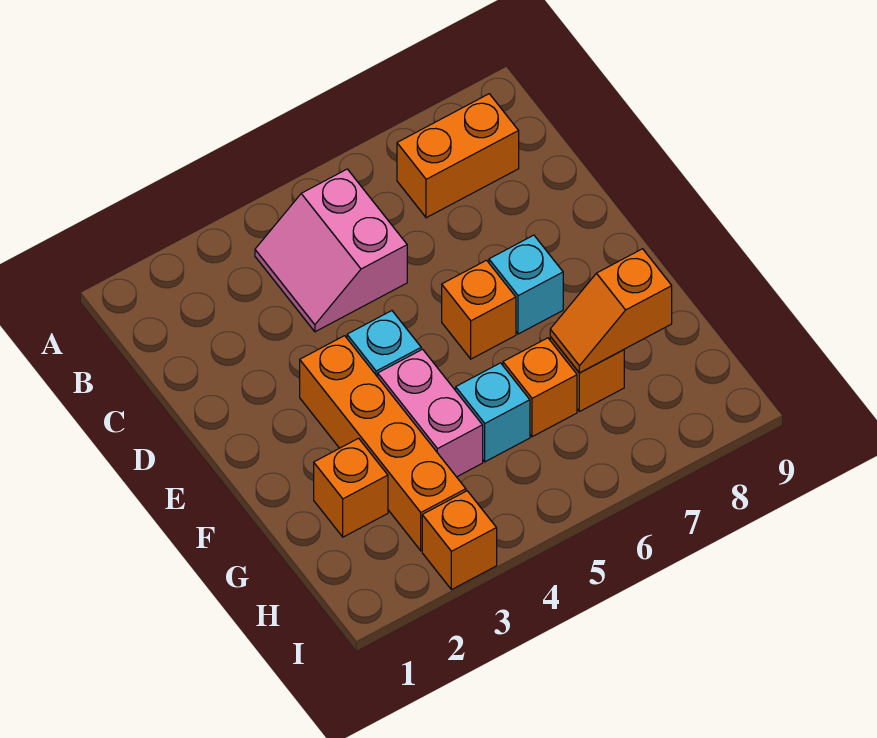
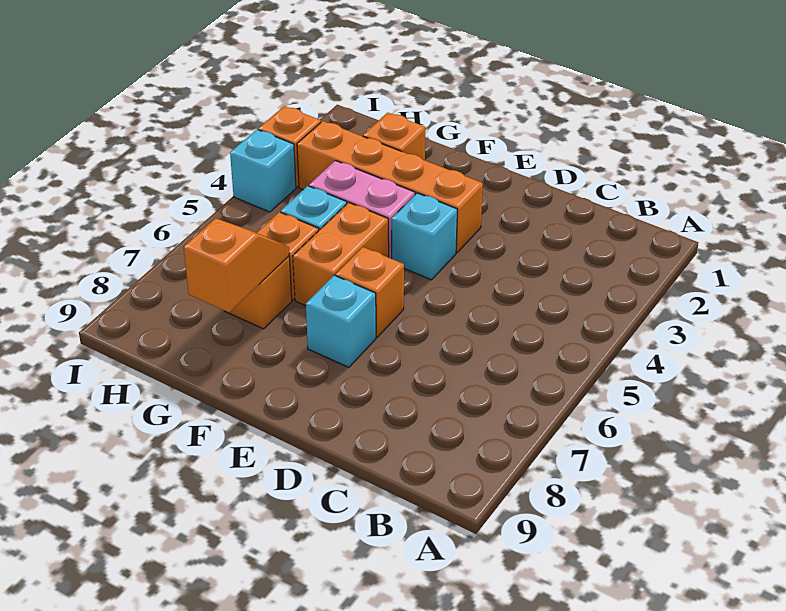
pink 2x2 slope [255,169,407,332] -> none
orange 1x2 brick [397,94,519,218] -> orange 1x2 brick moved to [293,202,389,306]
none -> cyan 1x1 brick [230,130,296,212]

